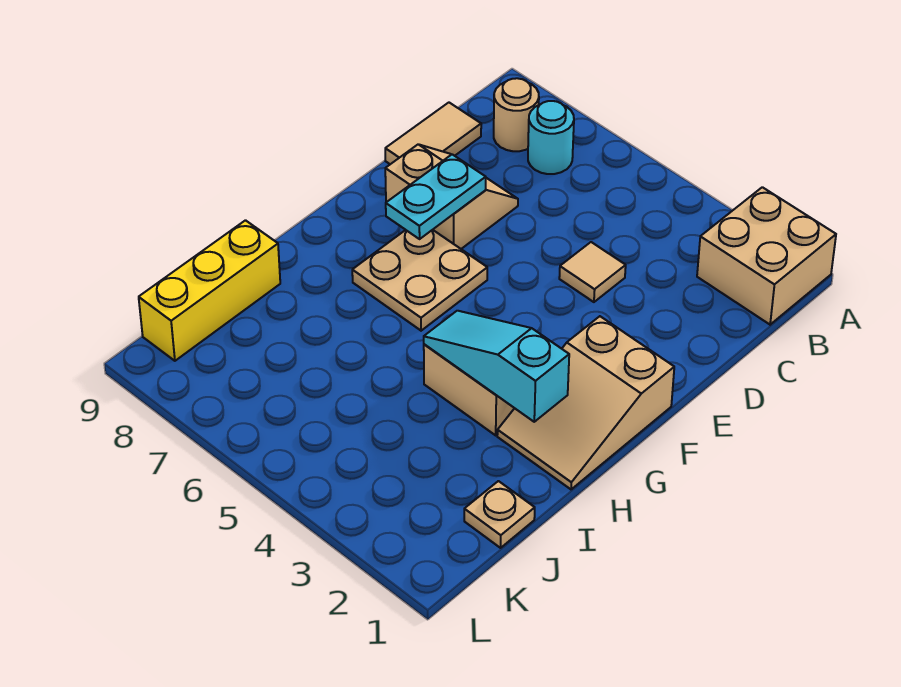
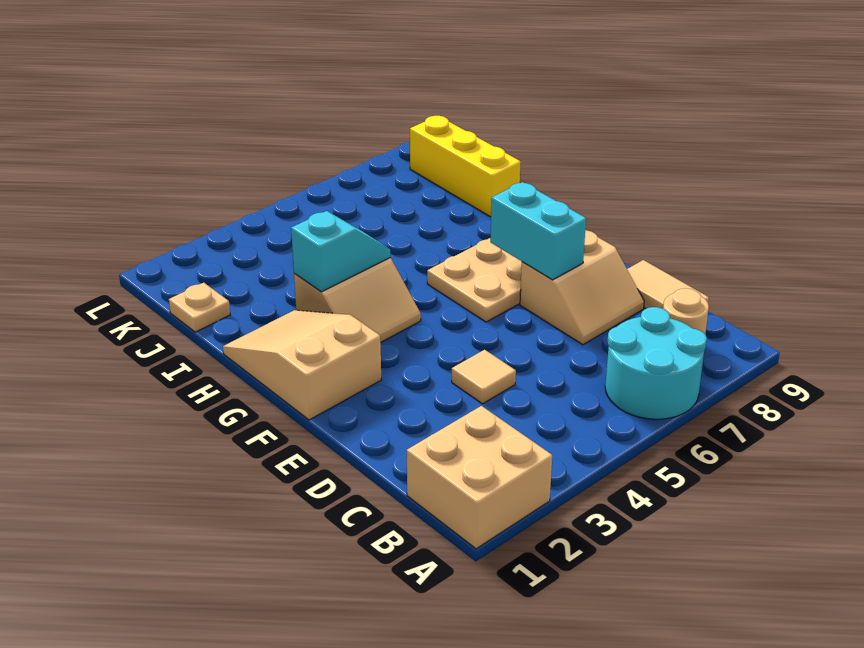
cyan 1x1 round brick [528,101,574,174] -> cyan 2x2 round brick [605,307,707,419]
cyan 1x2 plate [386,154,486,239] -> cyan 1x2 brick [490,182,586,280]
cyan 1x3 slope [424,311,569,422] -> cyan 1x2 slope [291,211,390,292]

